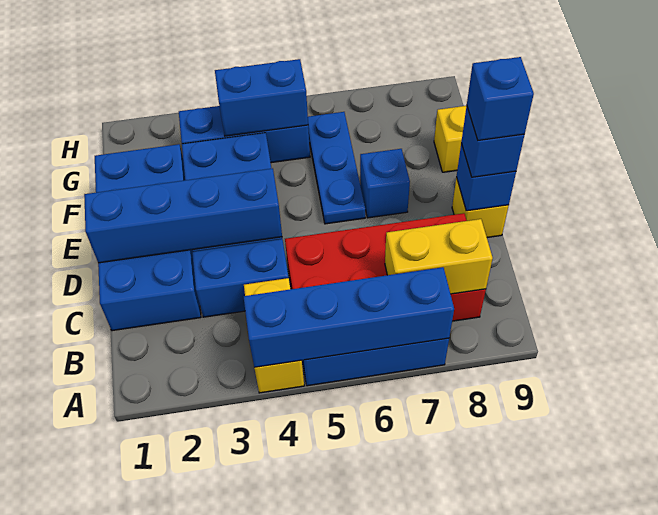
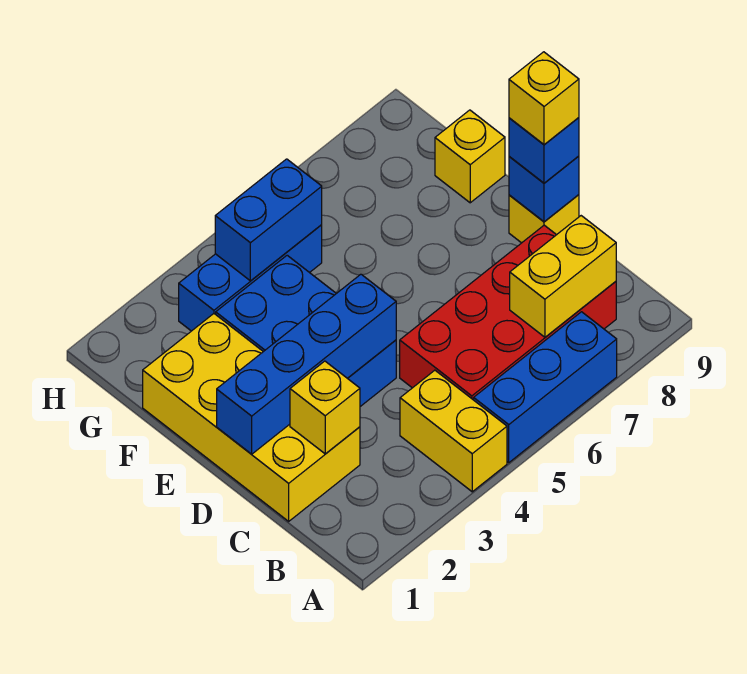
blue 1x4 brick [244,267,454,367] -> none
blue 2x4 brick [95,144,201,331] -> yellow 2x4 brick [143,314,360,521]
none -> yellow 1x1 brick [290,361,360,454]
blue 1x2 brick [192,239,289,317] -> none
blue 1x1 brick [467,57,534,140] -> yellow 1x1 brick [509,52,579,145]
blue 1x3 plate [308,112,365,224] -> none
blue 1x1 brick [360,149,410,218] -> none

